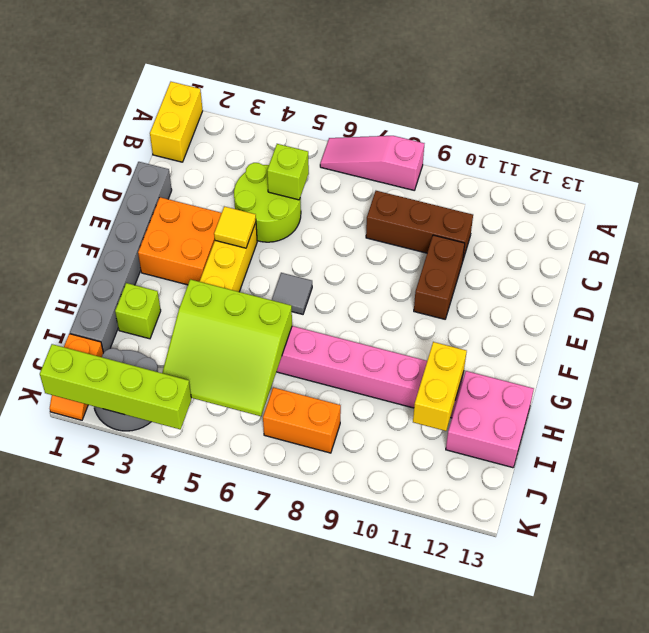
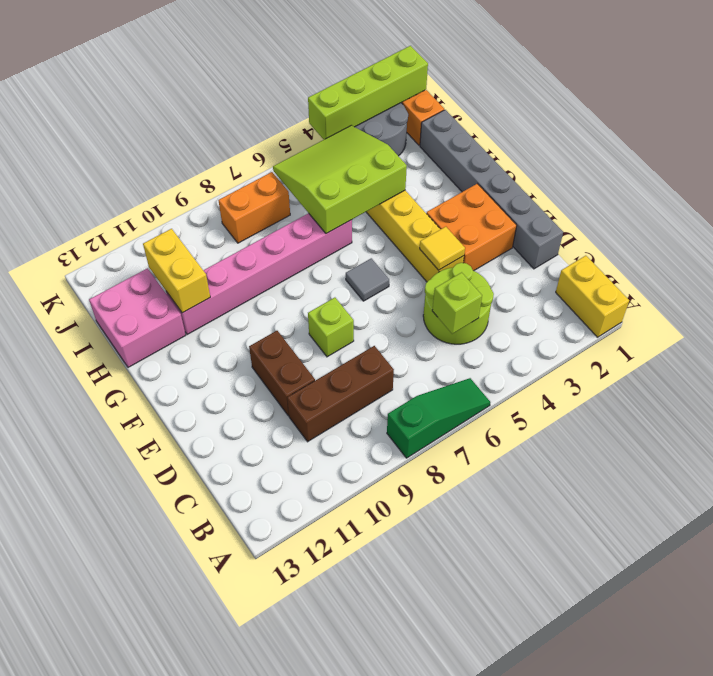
pink 1x3 slope [320,136,424,190] -> green 1x3 slope [387,378,490,458]
lime 1x1 brick [115,283,161,339] -> lime 1x1 brick moved to [308,298,354,357]

